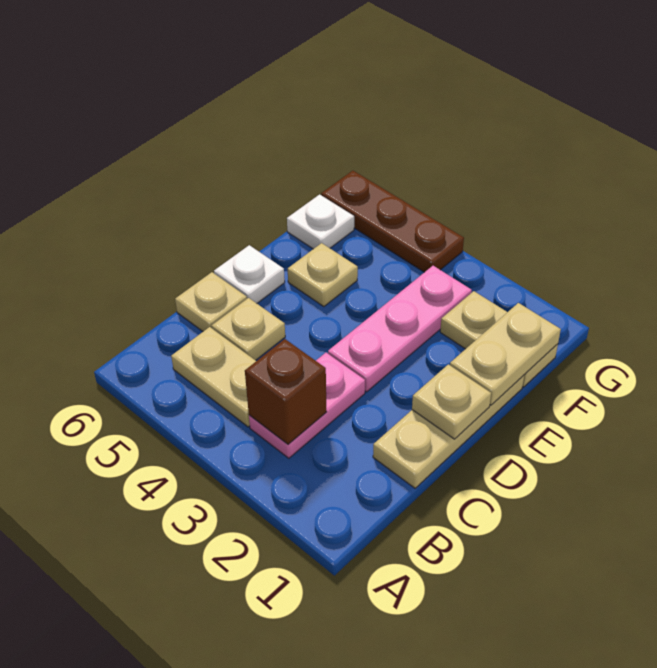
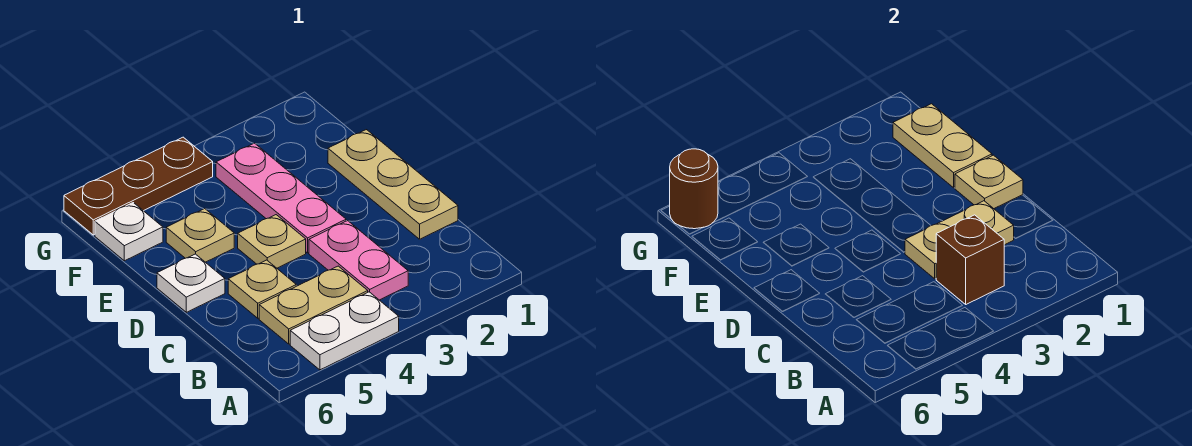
none -> white 1x2 plate [290,292,399,370]
tan 1x1 plate [175,272,247,331] -> tan 1x1 plate moved to [238,215,306,268]
tan 1x2 plate [440,291,558,387] -> tan 1x2 plate moved to [905,201,1014,279]
none -> brown 1x1 round brick [670,149,718,229]

